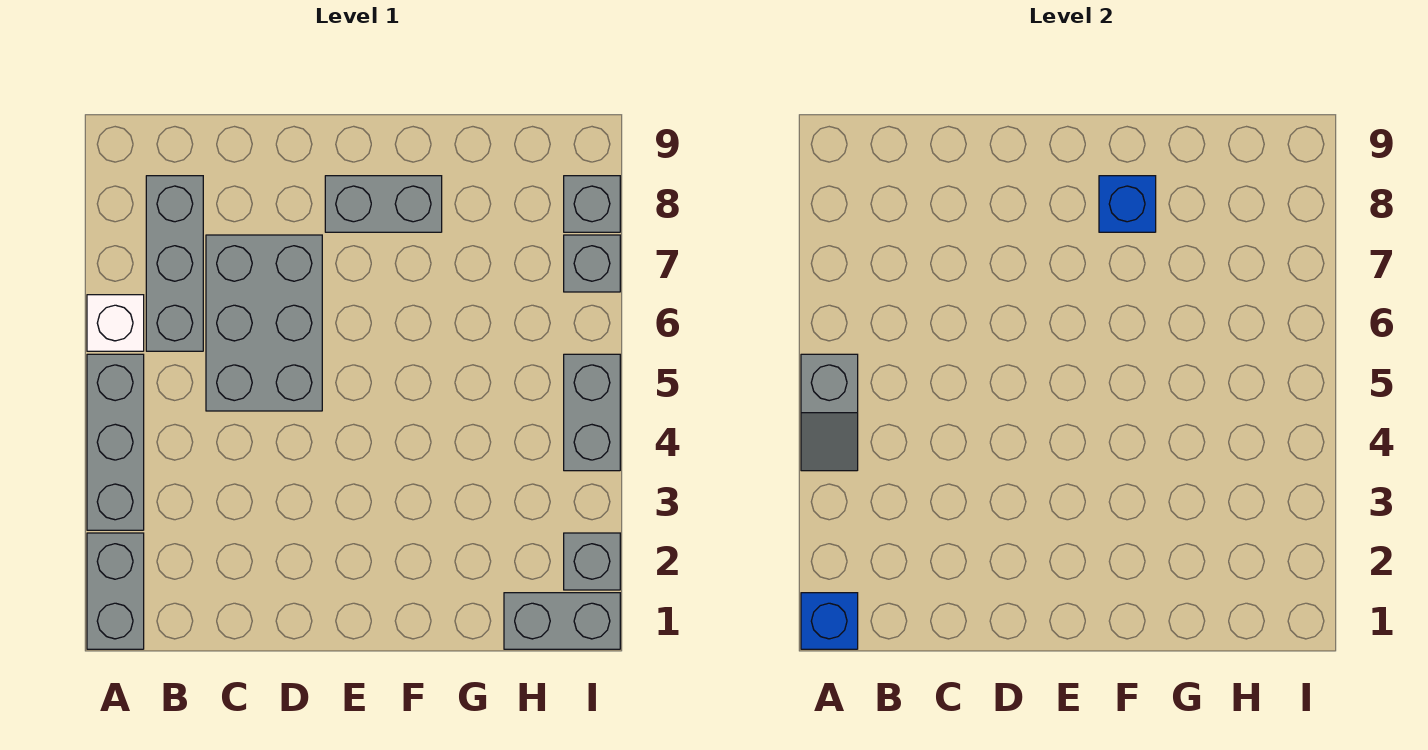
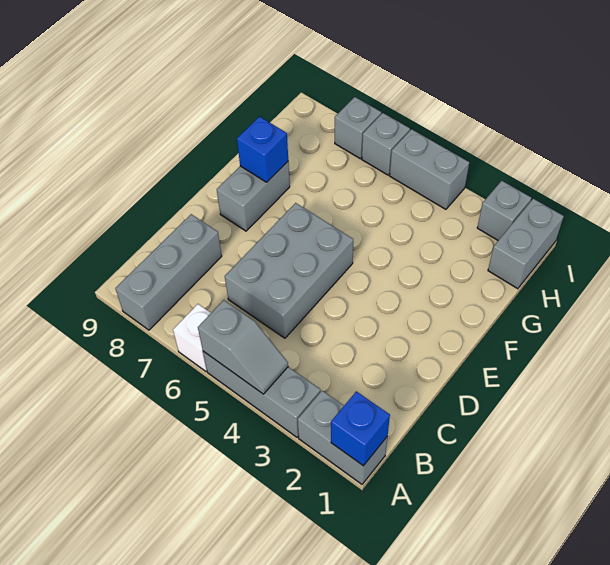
grey 1x3 brick [146,176,203,351] -> grey 1x3 brick turned to [115,214,222,330]
grey 2x3 brick [206,235,322,411] -> grey 2x3 brick turned to [225,203,353,338]
grey 1x1 brick [564,176,620,232] -> grey 1x1 brick moved to [362,113,410,175]

